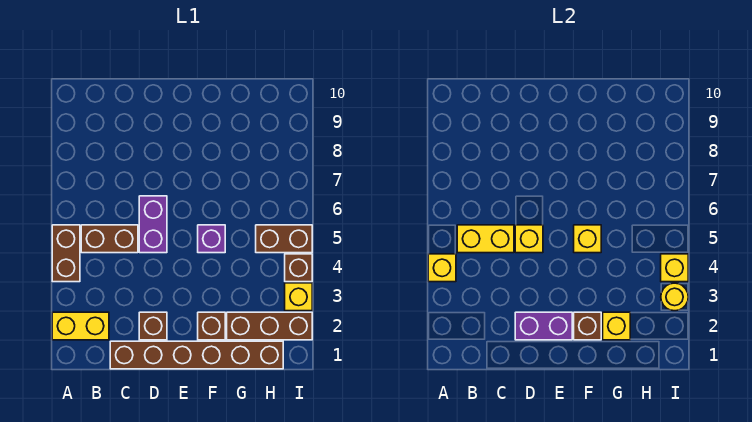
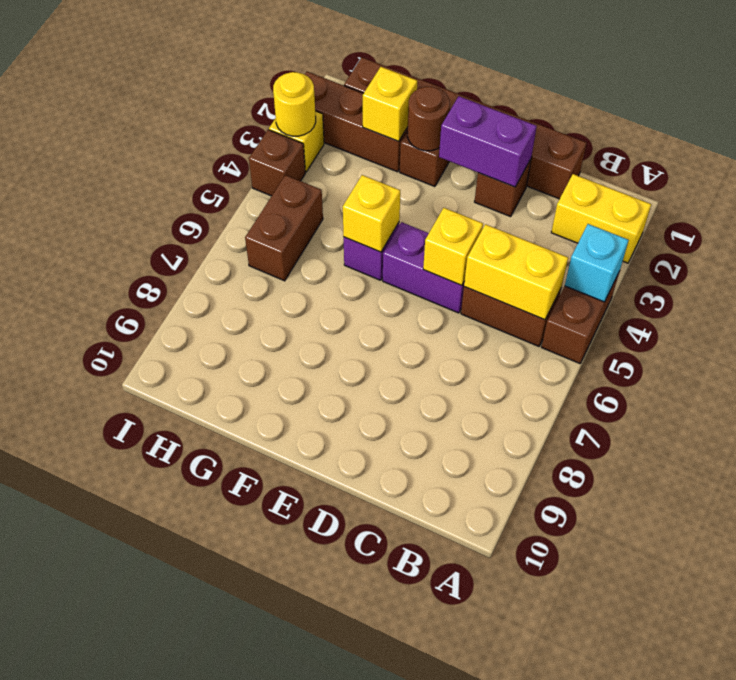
yellow 1x1 brick [428,254,456,282] -> cyan 1x1 brick [565,224,629,302]
purple 1x2 brick [139,196,167,253] -> purple 1x2 brick turned to [383,222,465,313]
brown 1x1 brick [574,312,601,340] -> brown 1x1 round brick [407,87,450,151]
brown 1x2 brick [256,225,312,253] -> brown 1x2 brick turned to [245,175,323,281]
yellow 1x1 brick [661,254,688,282] -> none

